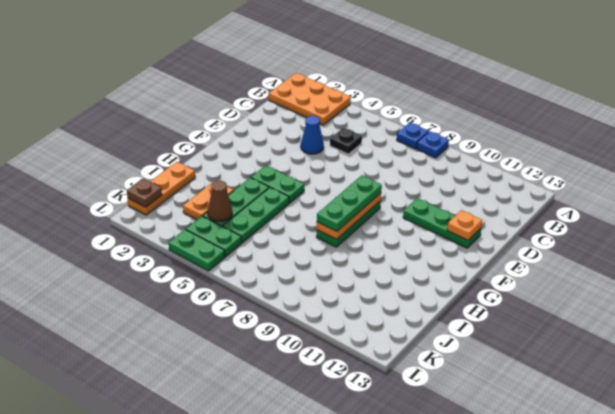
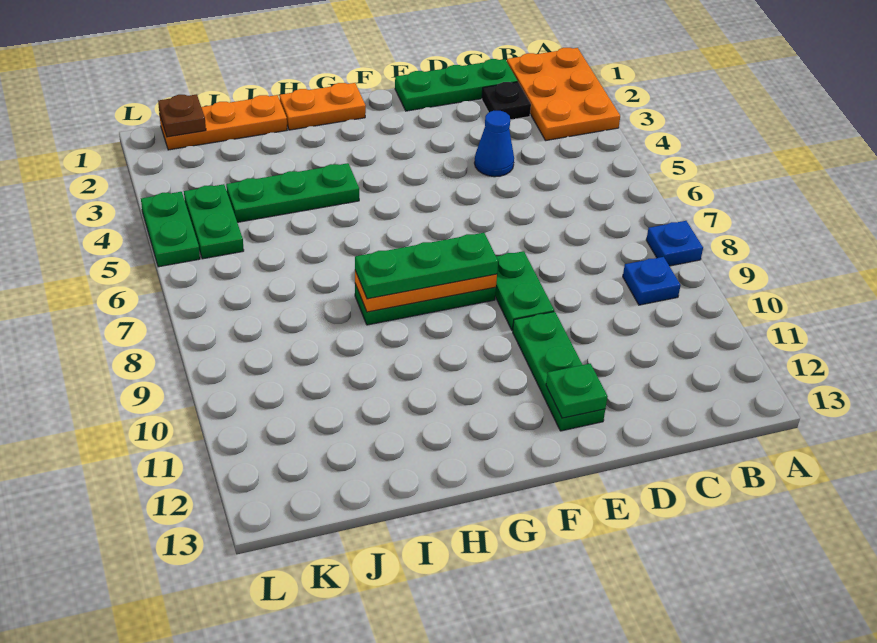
blue 1x1 plate [397,123,429,149] -> blue 1x1 plate moved to [623,257,681,305]
black 1x1 plate [330,128,362,154] -> black 1x1 plate moved to [482,82,531,120]
orange 1x1 plate [447,210,482,240] -> green 1x1 plate [546,364,608,418]
green 1x2 plate [251,165,304,203] -> green 1x2 plate moved to [495,251,554,331]
green 1x3 plate [223,187,289,243] -> green 1x3 plate moved to [395,59,518,111]
orange 1x2 plate [183,181,234,220] -> orange 1x2 plate moved to [279,83,366,130]
brown 1x1 cone [208,181,232,222] -> none

